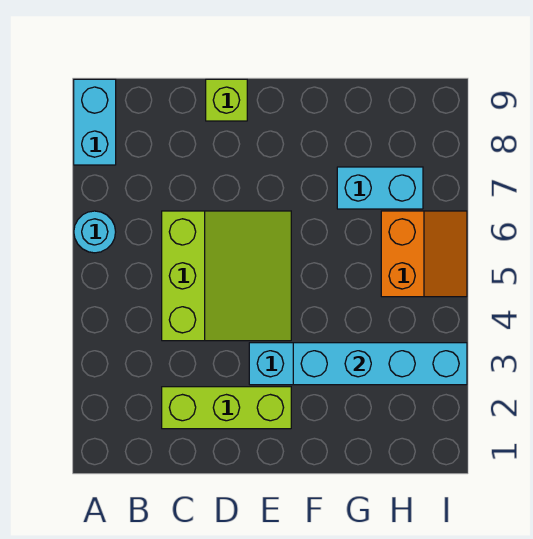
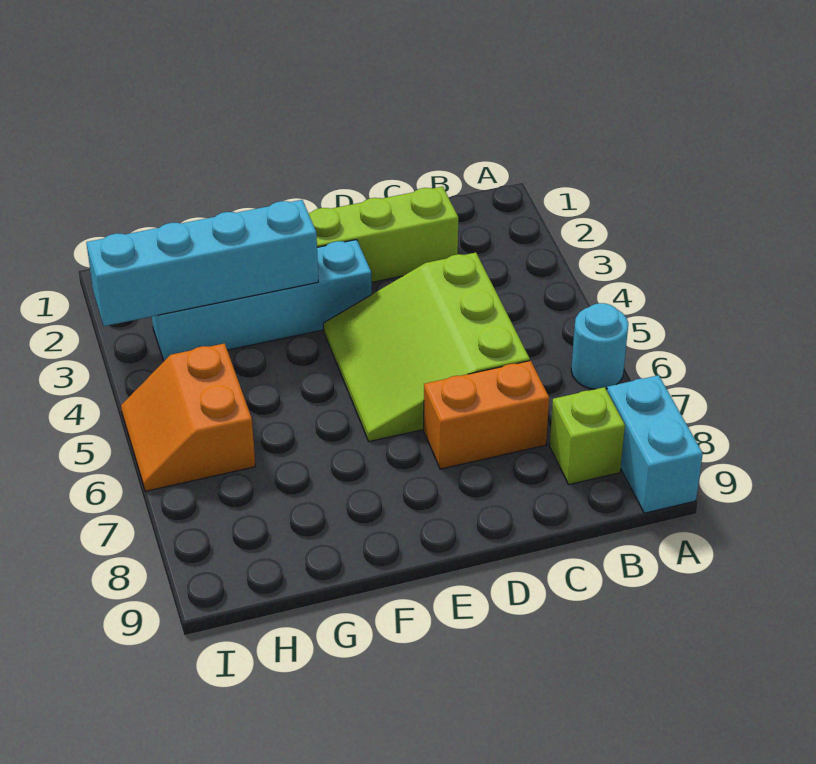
none -> orange 1x2 brick [424,361,549,469]
lime 1x1 brick [206,79,247,121] -> lime 1x1 brick moved to [550,387,625,485]
cyan 1x2 brick [337,167,423,209] -> none

